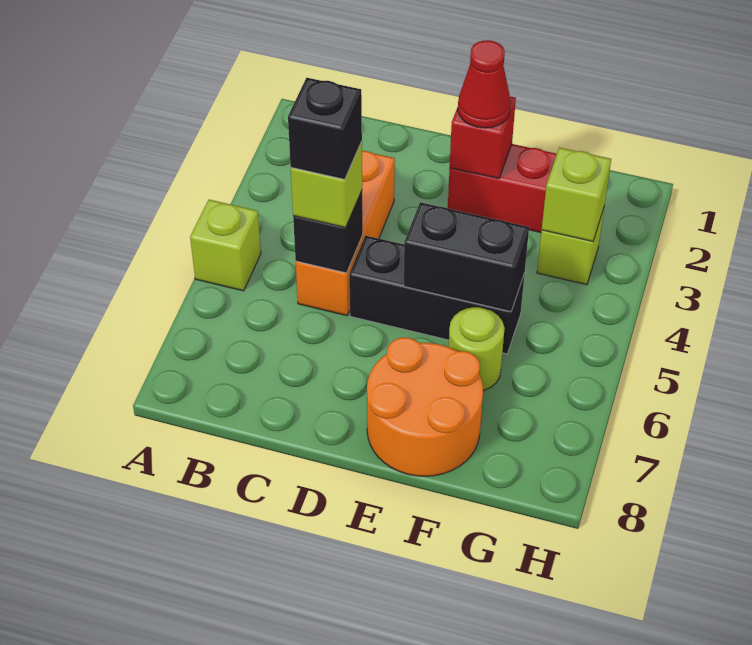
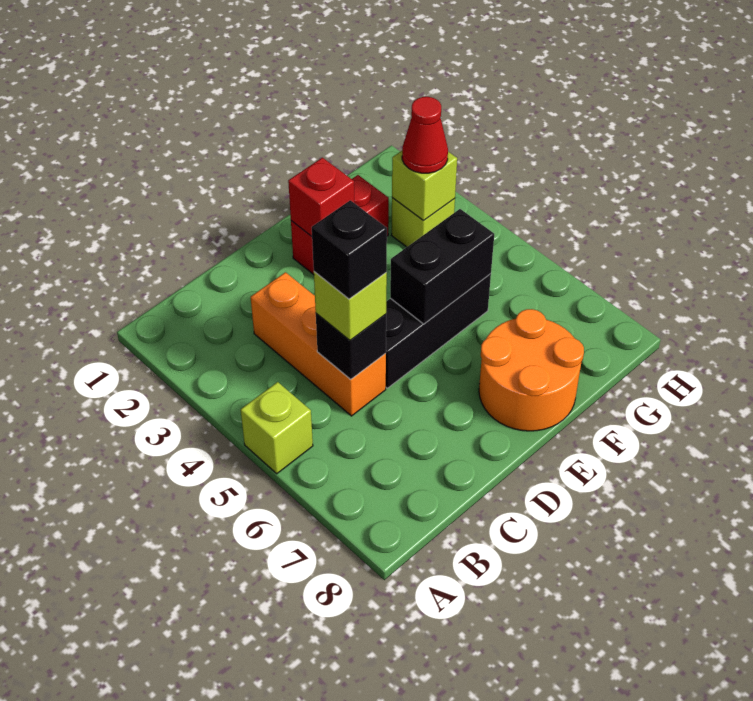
red 1x1 cone [458,40,511,128] -> red 1x1 cone moved to [402,97,448,173]
lime 1x1 round brick [448,307,505,391] -> none

